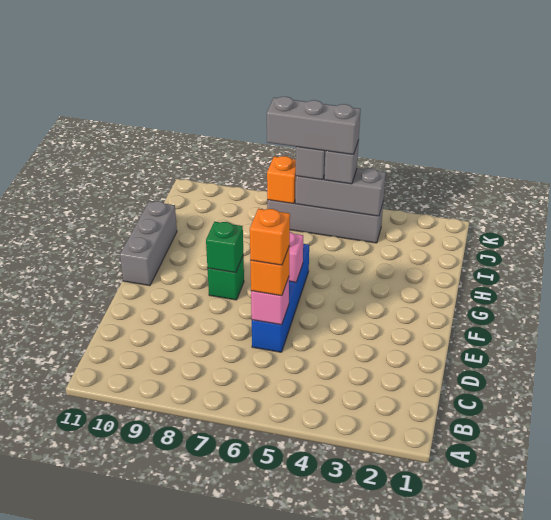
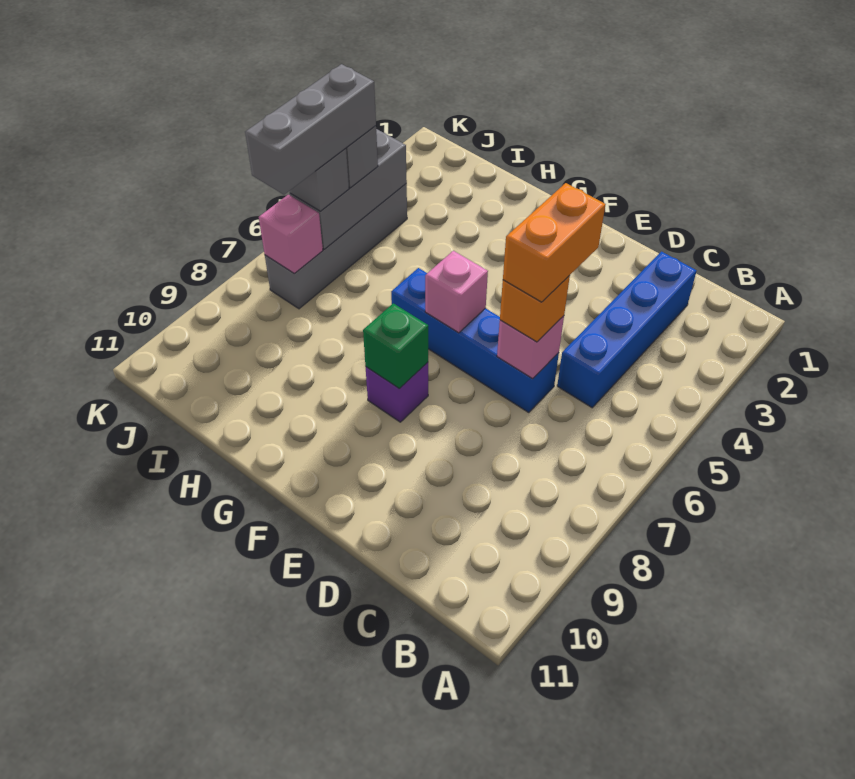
none -> blue 1x4 brick [557,252,697,408]
orange 1x1 brick [250,209,290,265] -> orange 1x2 brick [503,183,606,302]
green 1x1 brick [207,256,244,300] -> purple 1x1 brick [366,362,428,422]
grey 1x3 brick [120,201,177,286] -> none
orange 1x1 brick [267,156,296,204] -> pink 1x1 brick [259,195,323,274]

